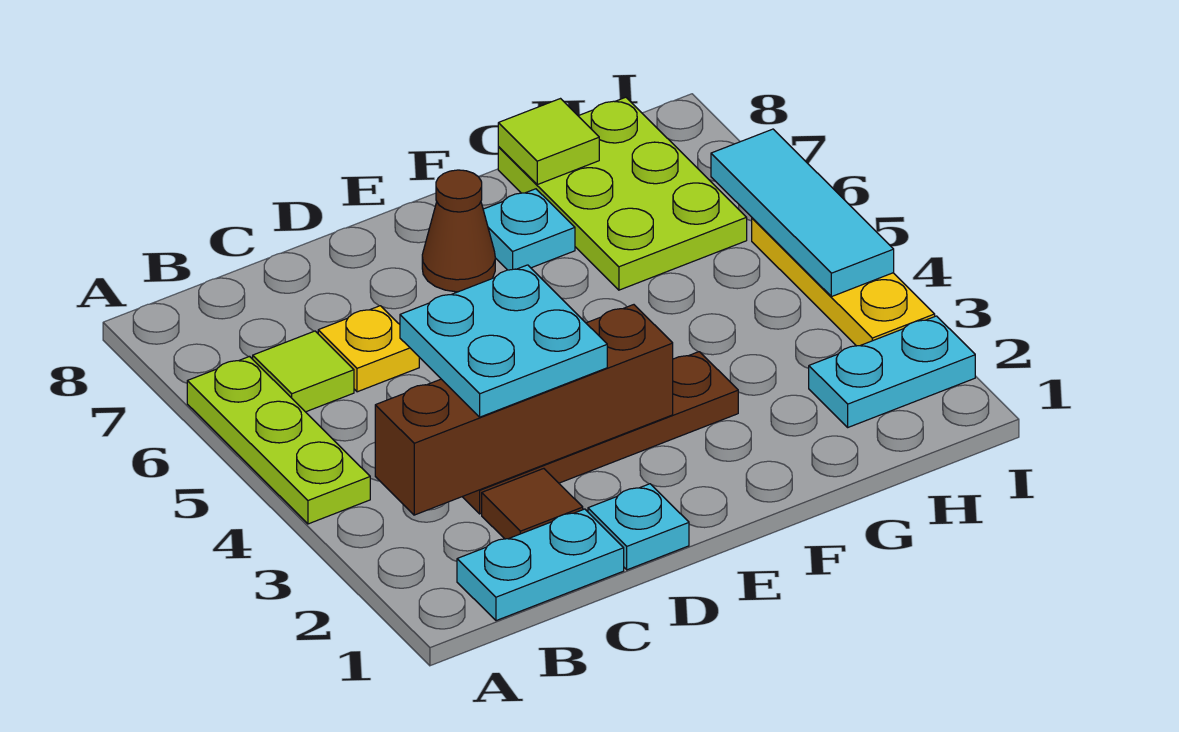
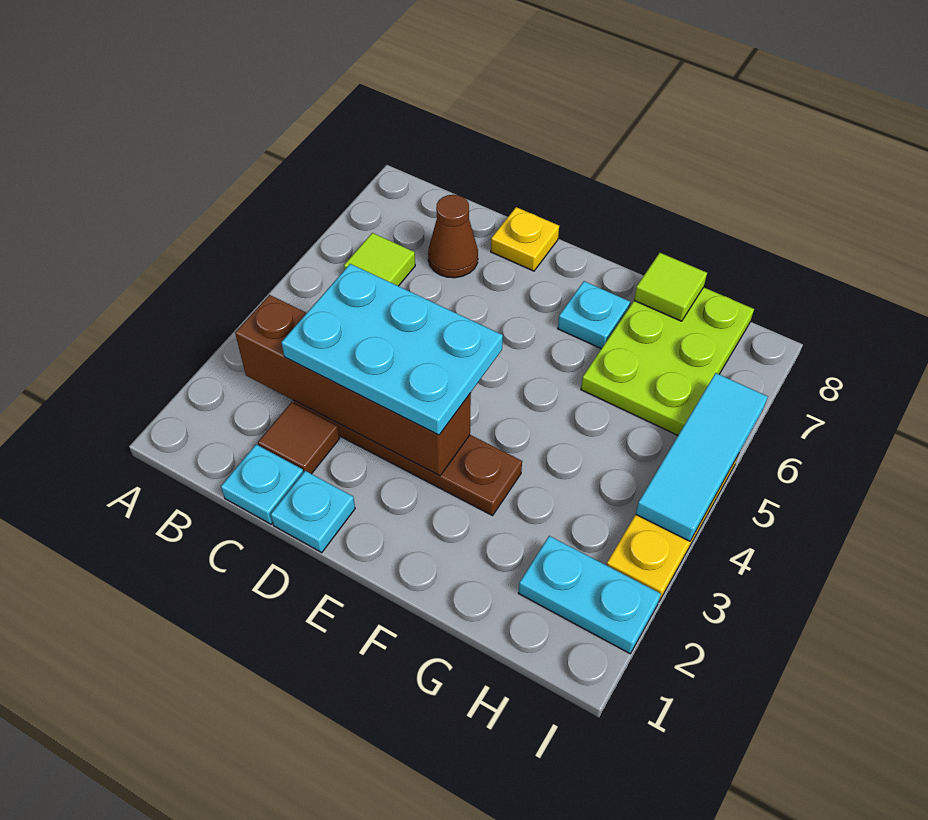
lime 1x3 plate [187,357,370,524] -> none
cyan 1x2 plate [457,509,624,621] -> cyan 1x1 plate [221,445,303,524]
cyan 2x2 plate [400,265,607,417] -> cyan 2x3 plate [281,264,503,435]
yellow 1x1 plate [318,306,419,392] -> yellow 1x1 plate moved to [491,207,559,271]
brown 1x1 cone [422,170,495,292] -> brown 1x1 cone moved to [428,195,478,278]

